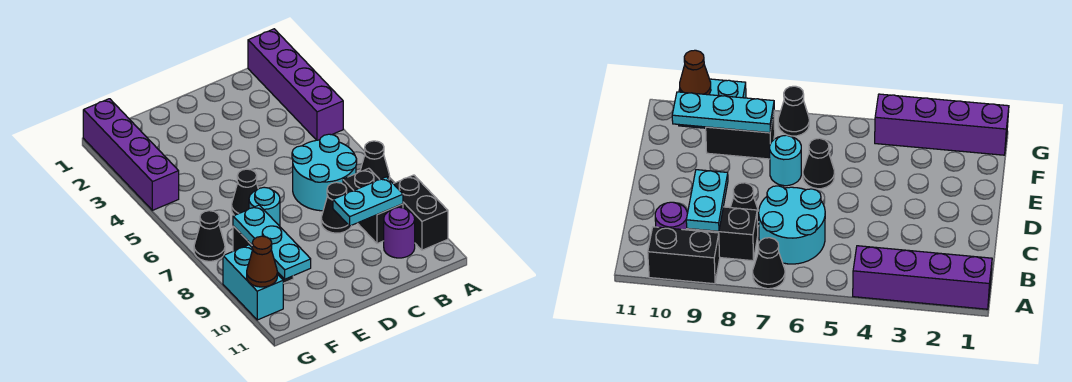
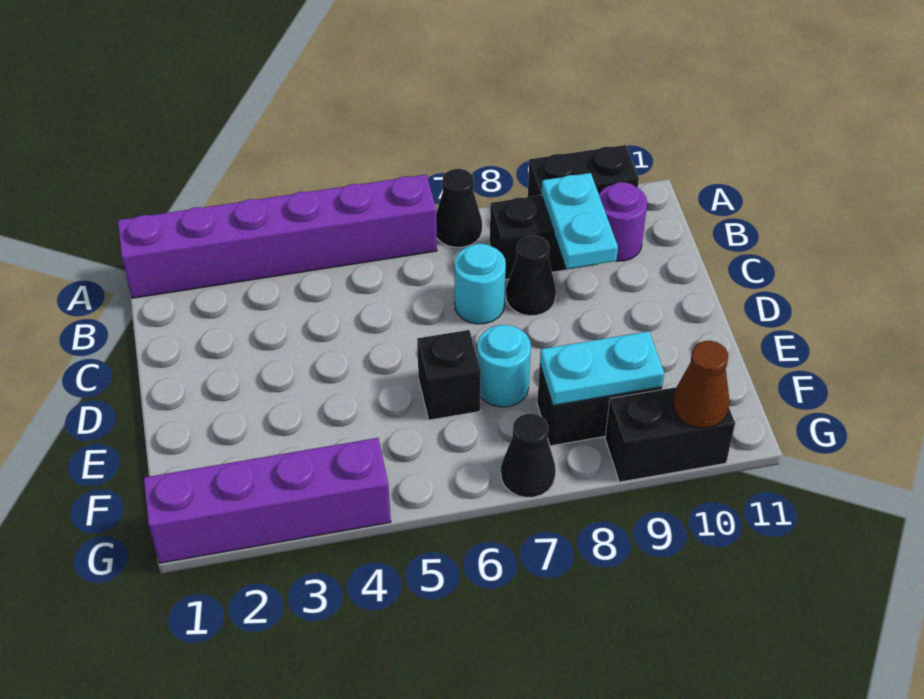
purple 1x4 brick [248,29,343,140] -> purple 1x6 brick [118,175,437,298]
cyan 2x2 round brick [292,134,357,211] -> cyan 1x1 round brick [455,244,506,324]
black 1x1 cone [232,169,258,215] -> black 1x1 brick [417,330,481,420]
cyan 1x3 plate [233,205,311,279] -> cyan 1x2 plate [540,331,664,405]
cyan 1x2 brick [223,245,283,320] -> black 1x2 brick [605,387,735,482]

